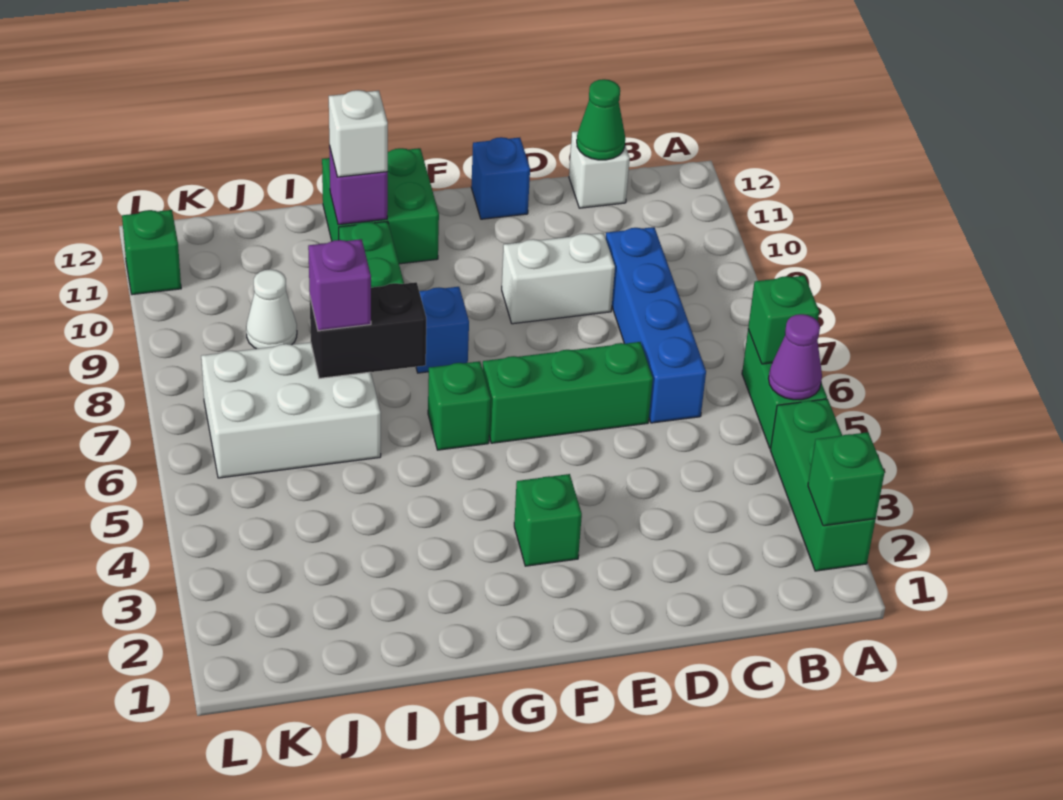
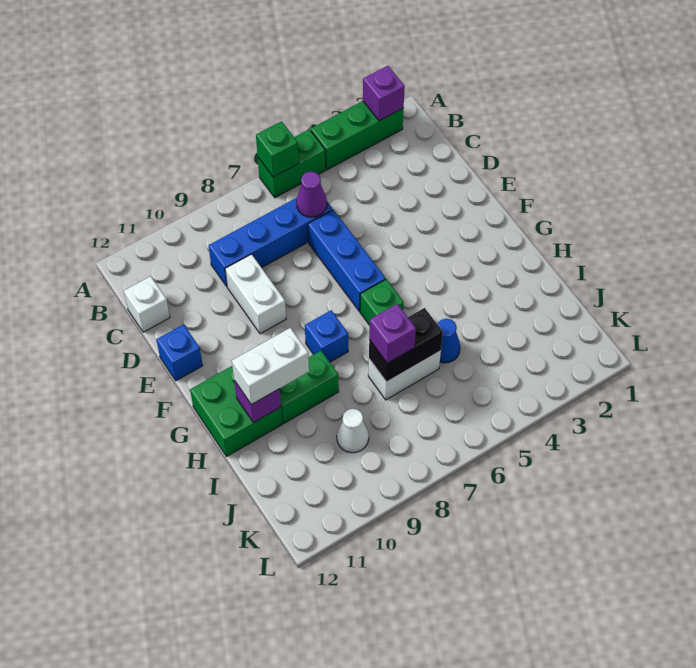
green 1x1 brick [808,432,885,526] -> purple 1x1 brick [363,66,405,121]
purple 1x1 cone [769,314,822,400] -> purple 1x1 cone moved to [296,171,327,217]
green 1x1 cone [577,79,625,160] -> none
green 1x3 brick [483,342,653,443] -> blue 1x3 brick [308,210,386,311]
green 1x1 brick [514,474,582,566] -> none
black 1x2 brick [310,282,426,378] -> black 1x2 brick turned to [369,308,443,382]
white 1x1 brick [329,90,388,177] -> white 1x2 brick [232,328,309,405]
none -> blue 1x1 cone [438,319,460,363]
white 2x3 brick [201,342,381,478] -> white 1x2 brick [368,351,441,400]
green 1x1 brick [122,210,181,295] -> none

